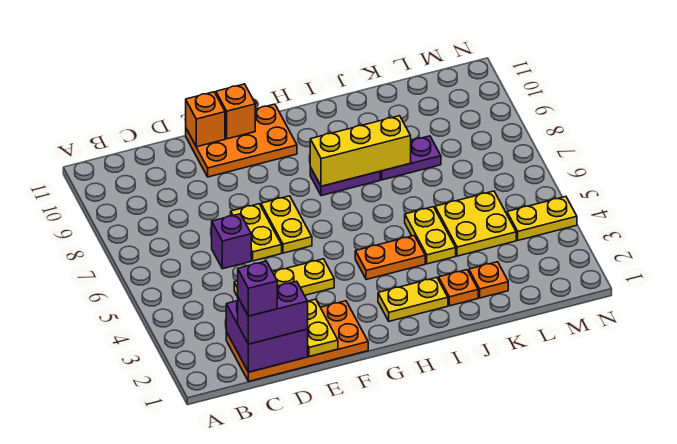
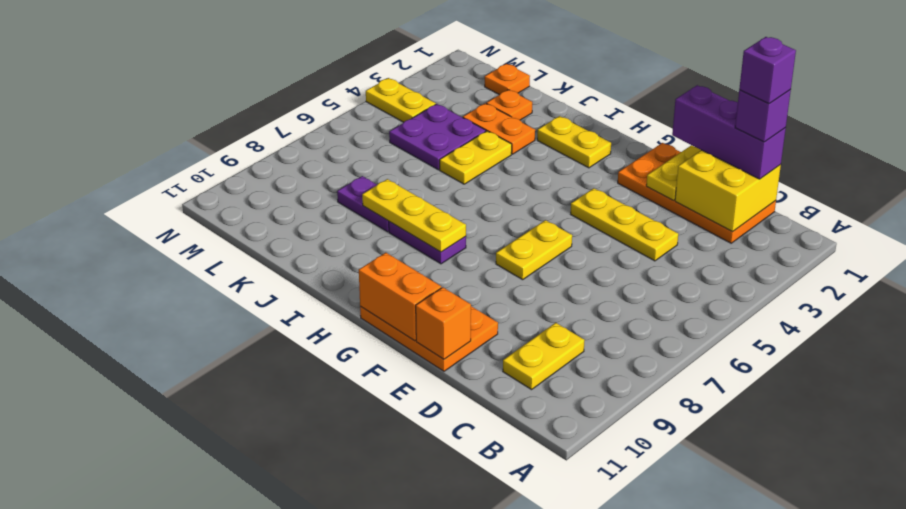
purple 2x2 brick [226,301,308,372] -> yellow 2x2 brick [675,150,781,231]
purple 1x2 brick [238,281,308,344] -> purple 1x3 brick [672,85,786,179]
purple 1x1 brick [212,214,251,269] -> purple 1x1 brick moved to [739,37,796,104]
yellow 1x2 plate [231,204,282,261] -> yellow 1x2 plate moved to [503,323,585,390]
orange 1x1 brick [216,84,255,139] -> orange 1x2 brick [359,253,441,341]
orange 1x2 plate [355,235,425,280] -> orange 1x2 plate moved to [463,103,535,154]
yellow 1x3 brick [310,116,411,186] -> yellow 1x3 plate [362,179,466,252]
orange 1x1 plate [439,270,478,306] -> orange 1x1 plate moved to [485,64,530,95]
yellow 2x2 plate [435,191,516,256] -> purple 2x2 plate [389,104,486,170]

